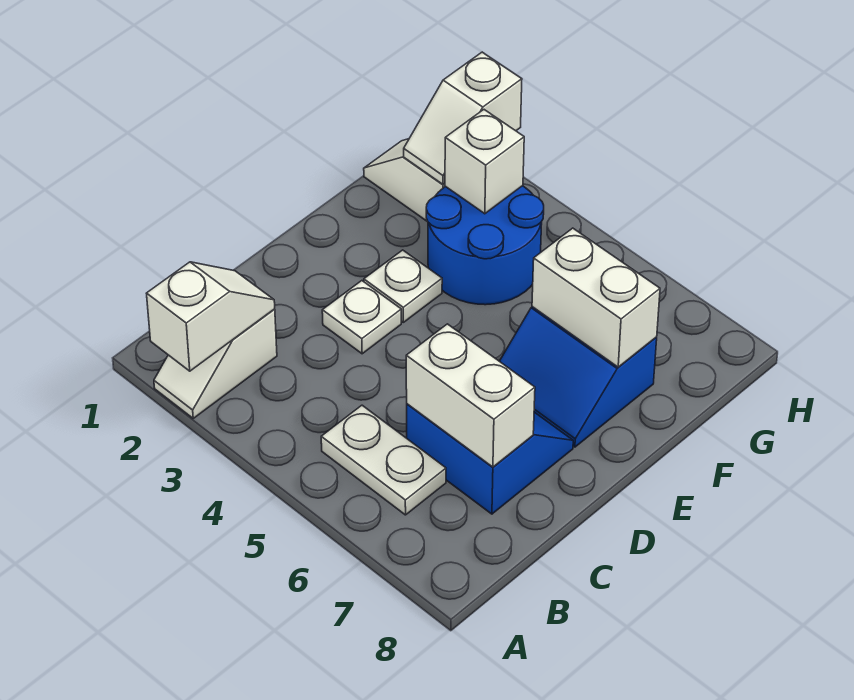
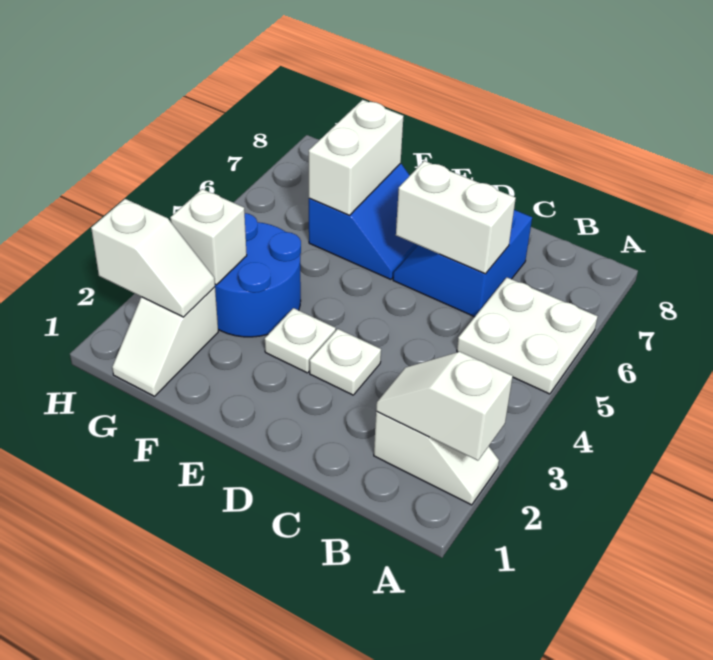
white 1x2 plate [321,405,446,515] -> white 2x2 plate [457,277,598,394]
white 1x2 brick [406,324,535,467] -> white 1x2 brick turned to [396,161,516,274]

